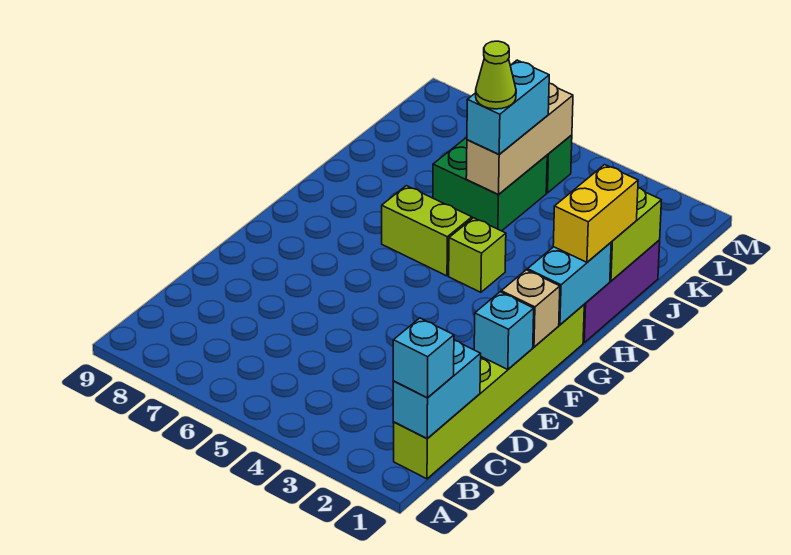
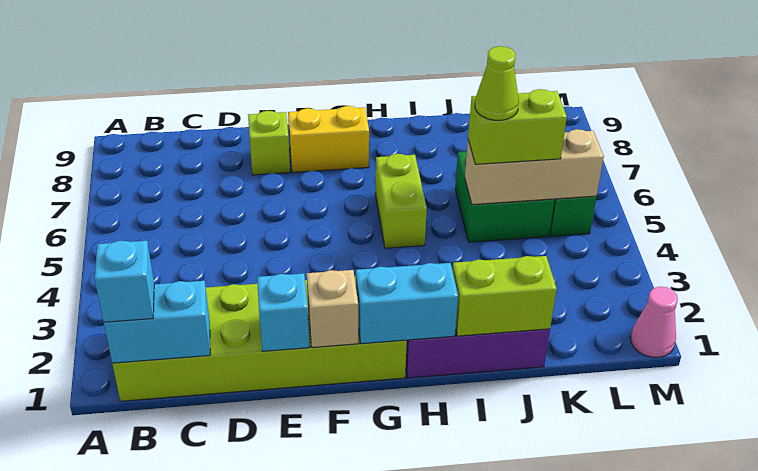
lime 1x6 brick [393,305,584,479] -> lime 2x6 brick [112,277,407,401]
yellow 1x2 brick [553,165,638,262] -> yellow 1x2 brick moved to [288,106,369,172]
lime 1x1 brick [449,218,506,292] -> lime 1x1 brick moved to [248,111,290,175]
cyan 1x2 brick [467,60,549,154] -> lime 1x2 brick [468,89,567,164]
none -> pink 1x1 cone [631,287,678,357]

